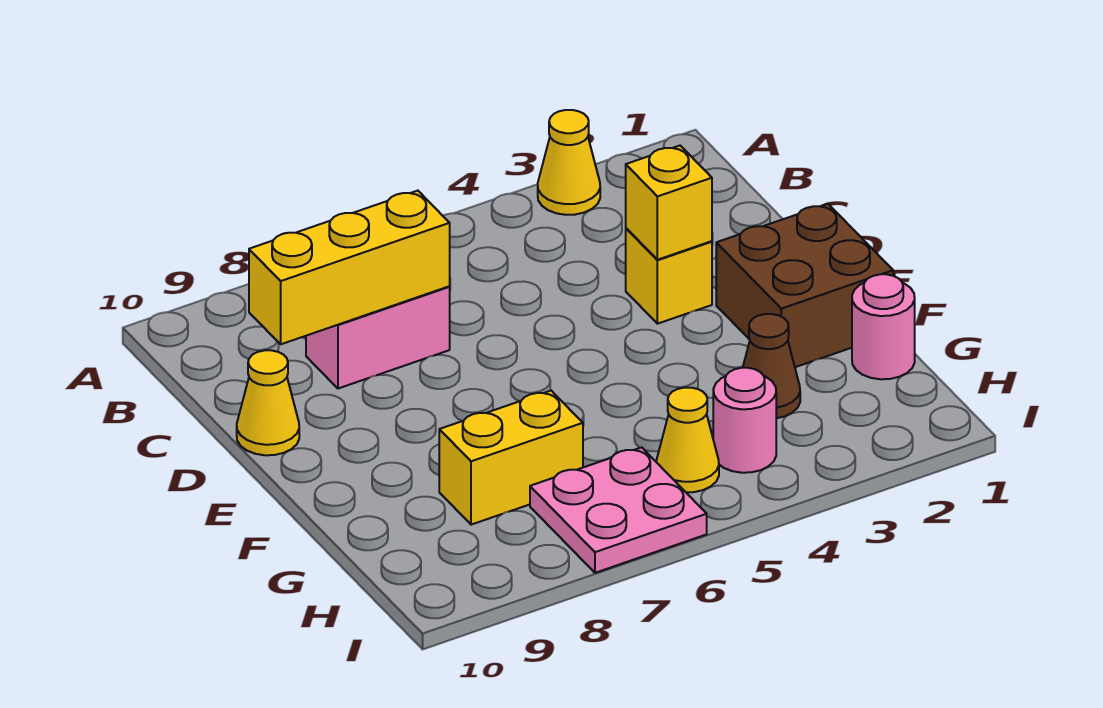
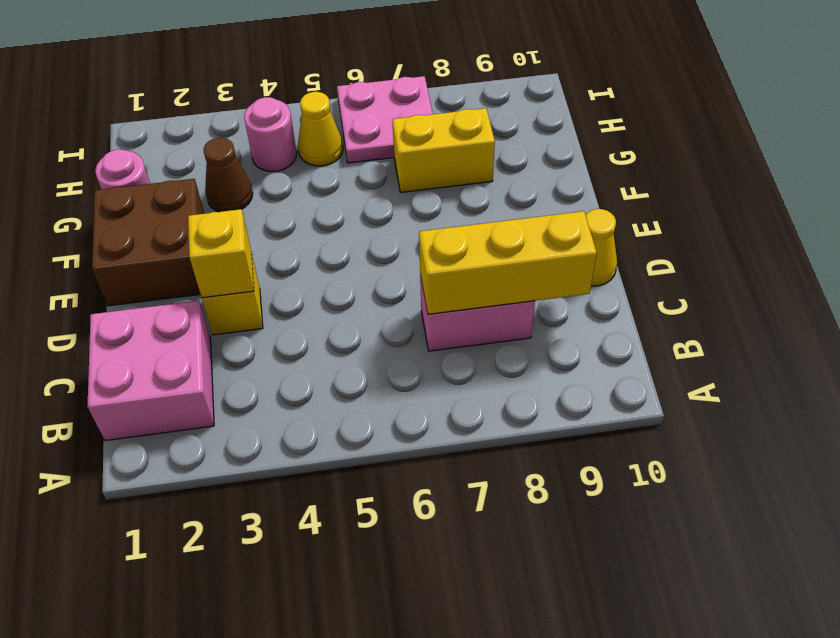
yellow 1x1 cone [538,110,600,215] -> none
none -> pink 2x2 brick [87,301,214,441]

